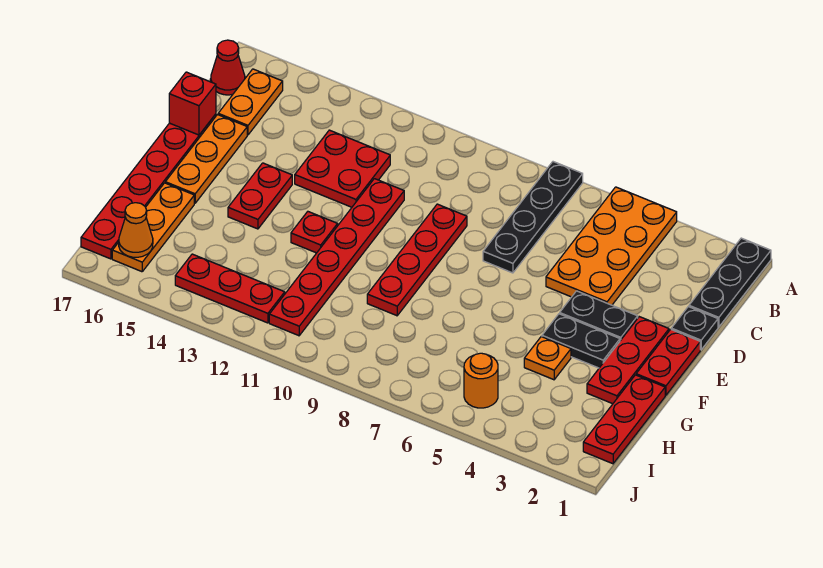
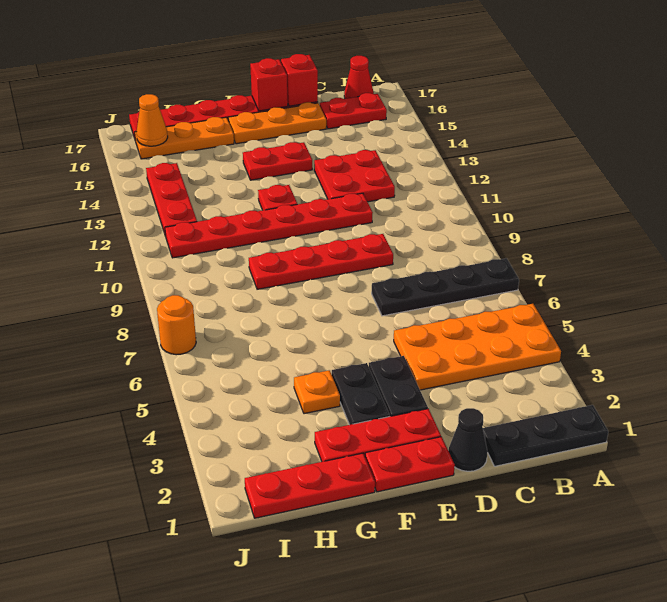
orange 1x2 plate [218,69,283,135] -> red 1x2 plate [320,93,387,129]
black 1x1 plate [671,307,718,350] -> black 1x1 cone [449,408,488,471]
none -> red 1x1 brick [250,58,288,111]
orange 1x1 round brick [464,353,498,408] -> orange 1x1 round brick moved to [157,295,196,355]

